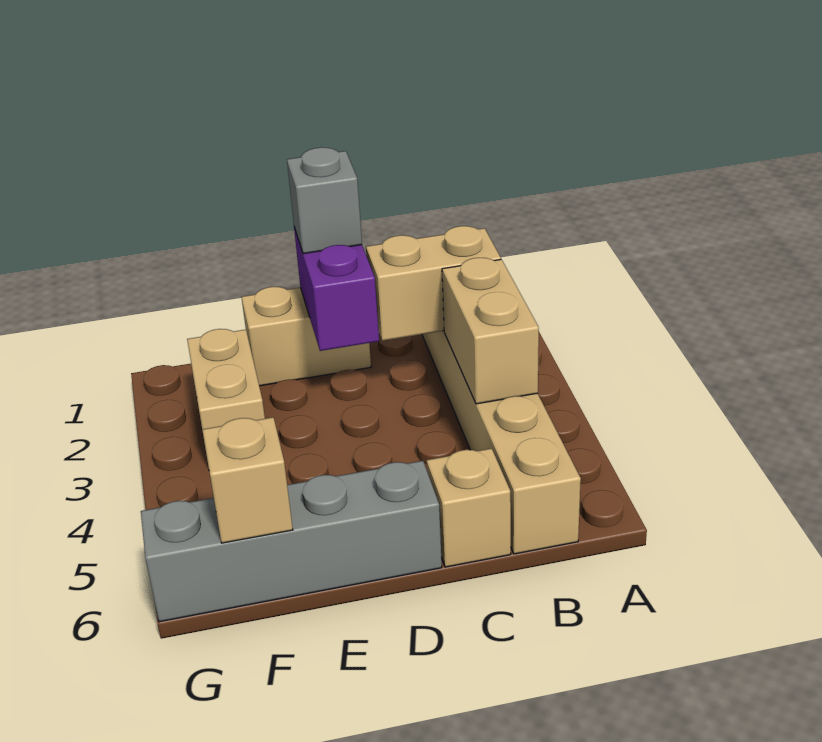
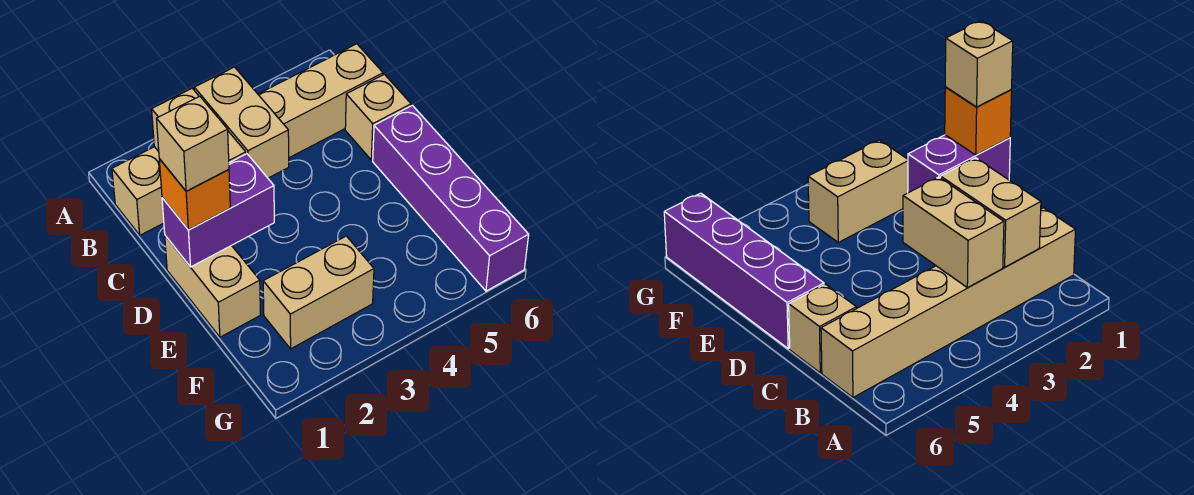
tan 1x2 brick [442,258,539,404] -> tan 1x2 brick turned to [194,67,289,178]
grey 1x1 brick [287,147,362,254] -> orange 1x1 brick [159,159,230,230]
grey 1x4 brick [141,461,442,622] -> purple 1x4 brick [373,105,529,291]
tan 1x1 brick [202,417,293,543] -> tan 1x1 brick moved to [156,96,229,191]

